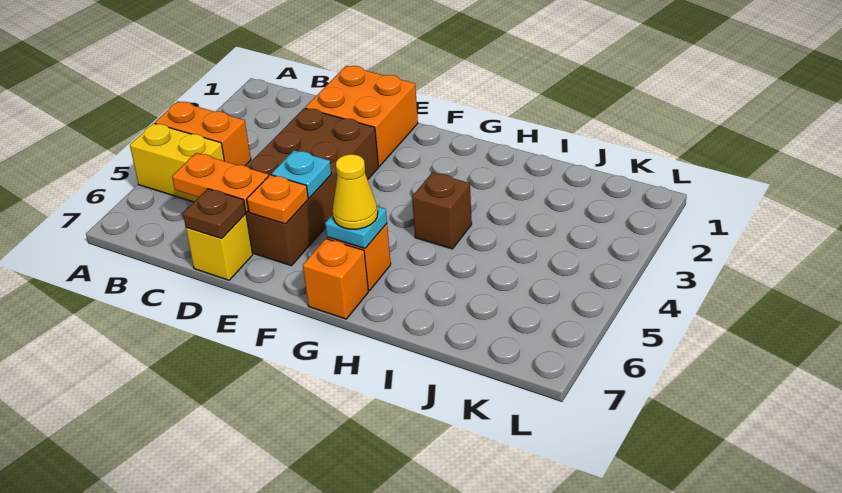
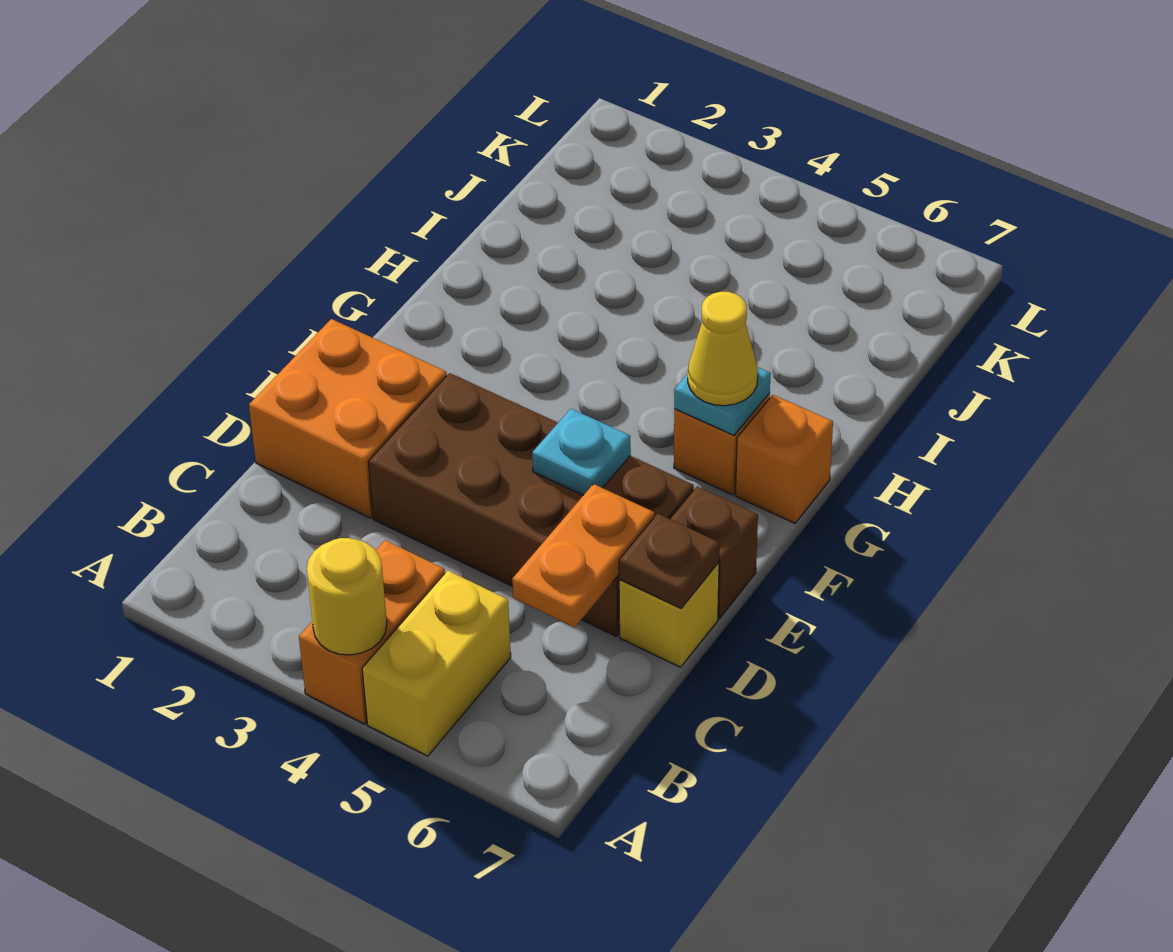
none -> yellow 1x1 round brick [307,538,387,655]
orange 1x1 plate [247,175,308,224] -> none
brown 1x1 brick [412,173,472,249] -> brown 1x1 brick moved to [670,486,758,618]

